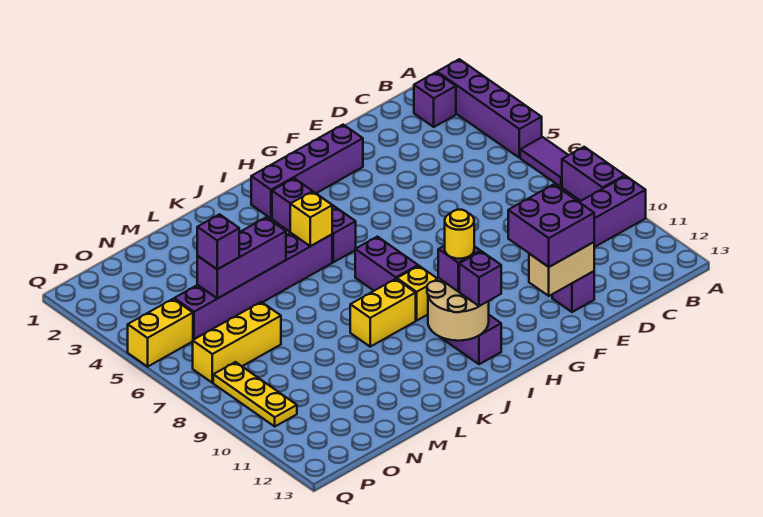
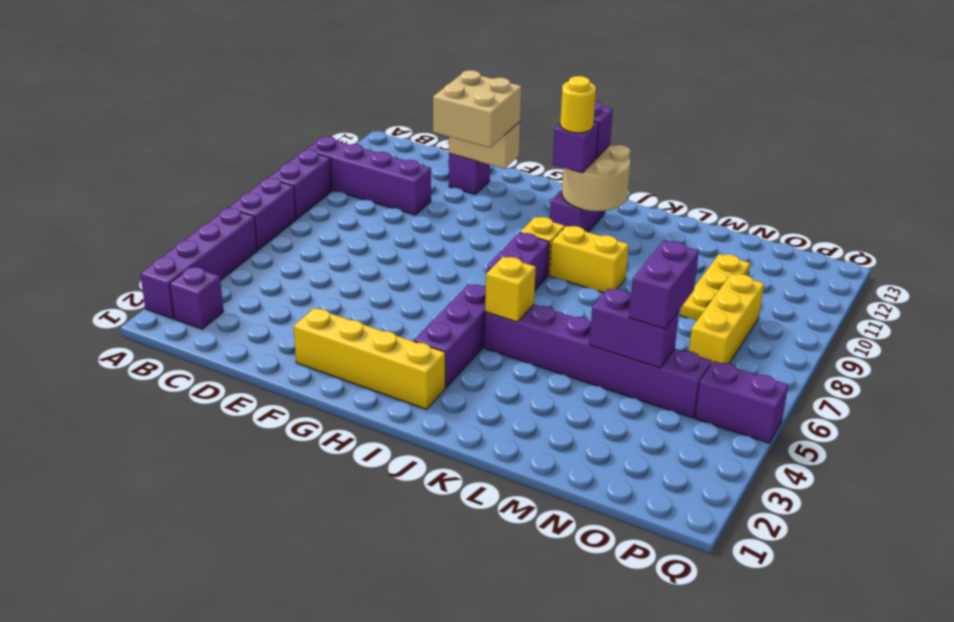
purple 1x2 tile [520,137,568,187] -> purple 1x2 brick [229,178,296,250]
purple 2x2 brick [508,184,594,267] -> tan 2x2 brick [433,70,521,148]
purple 1x4 brick [251,125,363,218] -> yellow 1x4 brick [294,308,445,409]
purple 1x3 brick [197,218,286,298] -> purple 1x2 brick [589,289,679,368]
purple 1x1 brick [197,214,239,269] -> purple 1x2 brick [629,241,699,329]
yellow 1x3 brick [193,302,281,383] -> yellow 1x3 brick turned to [689,274,764,364]
yellow 1x2 brick [128,299,193,367] -> purple 1x2 brick [695,361,788,443]
yellow 1x3 plate [213,362,297,426] -> yellow 1x3 plate moved to [680,254,750,320]

